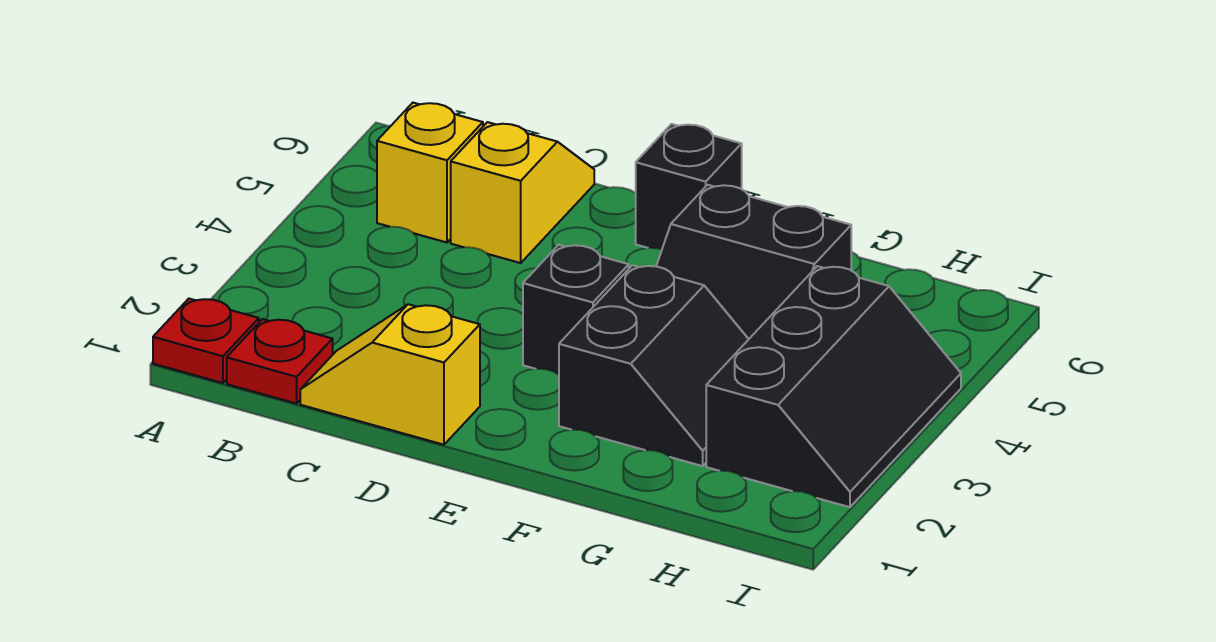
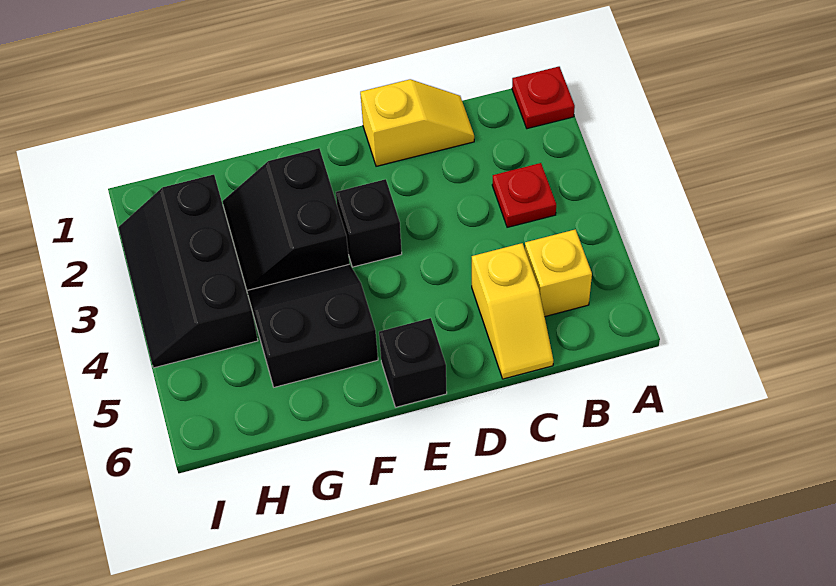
red 1x1 plate [227,319,333,404] -> red 1x1 plate moved to [492,163,556,227]

